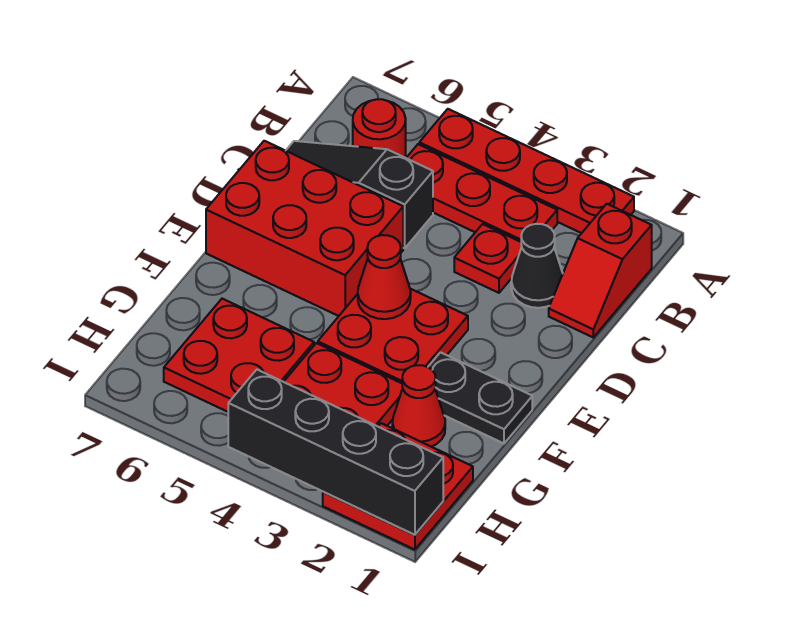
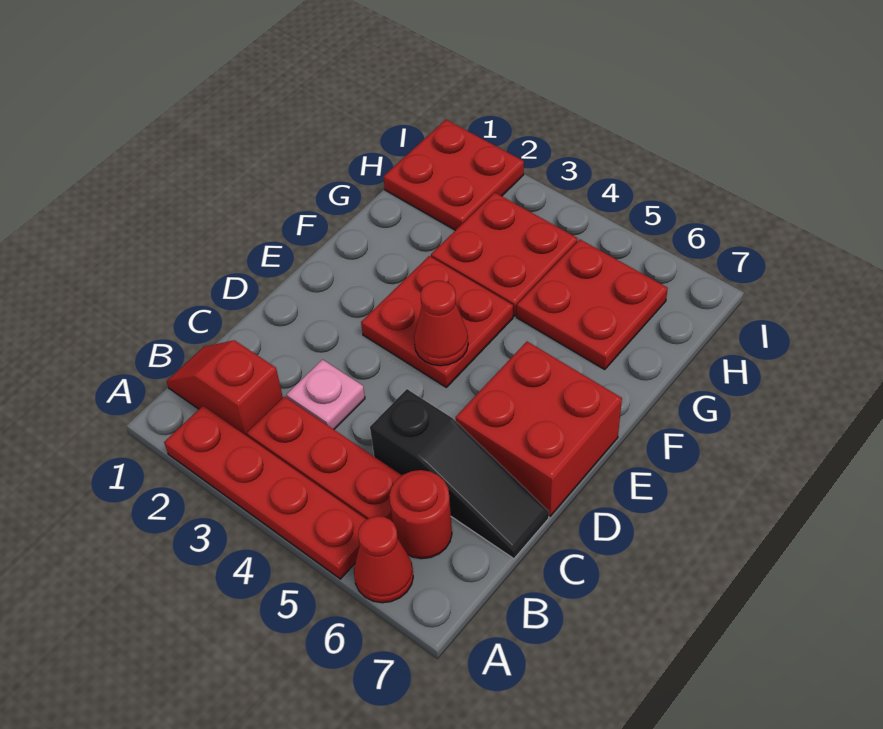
red 1x2 slope [549,204,652,337] -> red 1x2 slope turned to [166,340,283,436]
black 1x1 cone [511,224,563,308] -> none
red 1x1 plate [454,224,522,293] -> pink 1x1 plate [286,360,365,429]
red 2x3 brick [206,141,403,316] -> red 2x2 brick [456,342,622,516]
black 1x2 plate [428,352,532,443] -> none
red 1x1 cone [392,365,445,447] -> red 1x1 cone moved to [354,516,413,603]
black 1x4 brick [228,370,443,535] -> none

